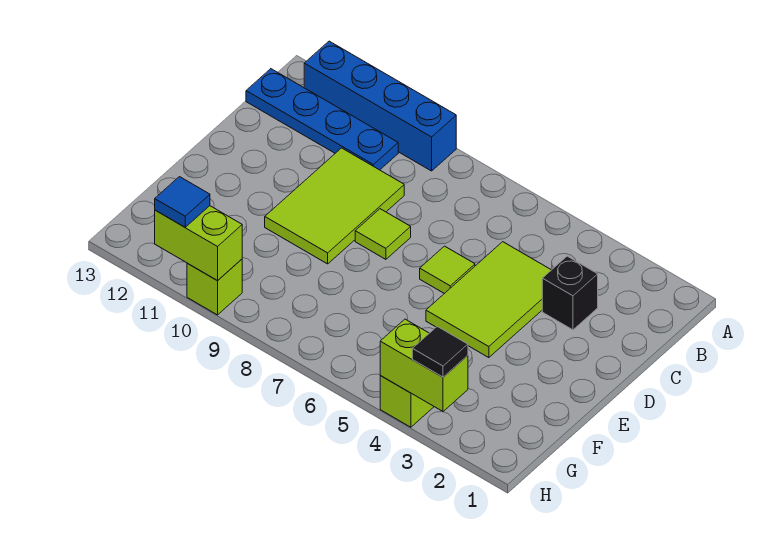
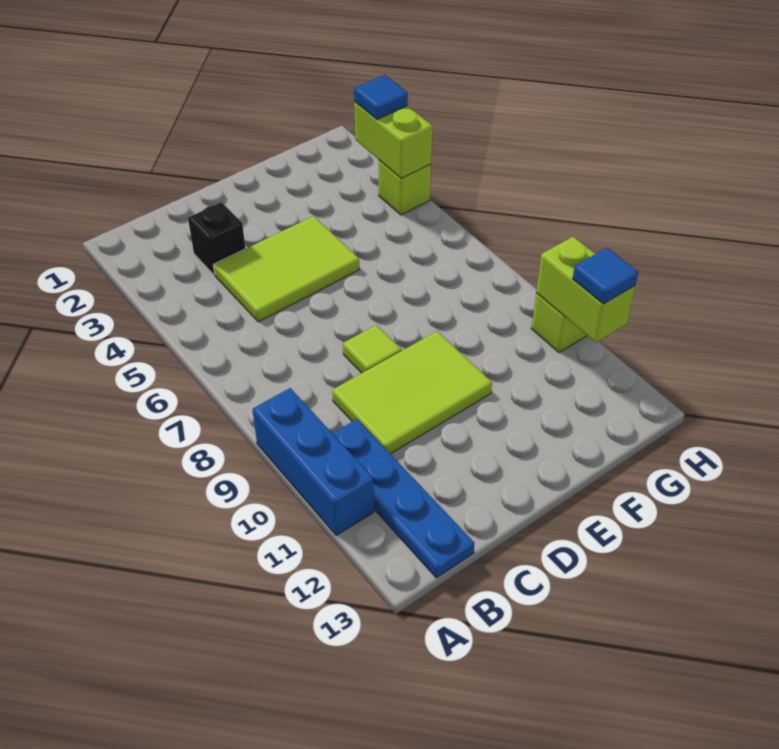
blue 1x4 brick [304,41,456,171] -> blue 1x3 brick [252,388,374,536]
lime 1x1 tile [420,246,475,294] -> none
black 1x1 tile [412,326,468,377] -> blue 1x1 tile [354,75,408,119]

